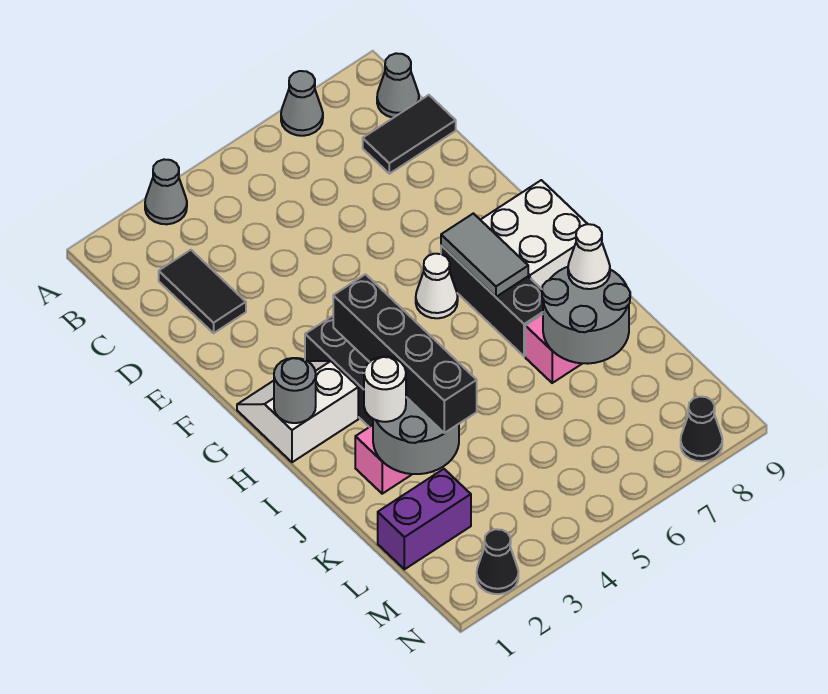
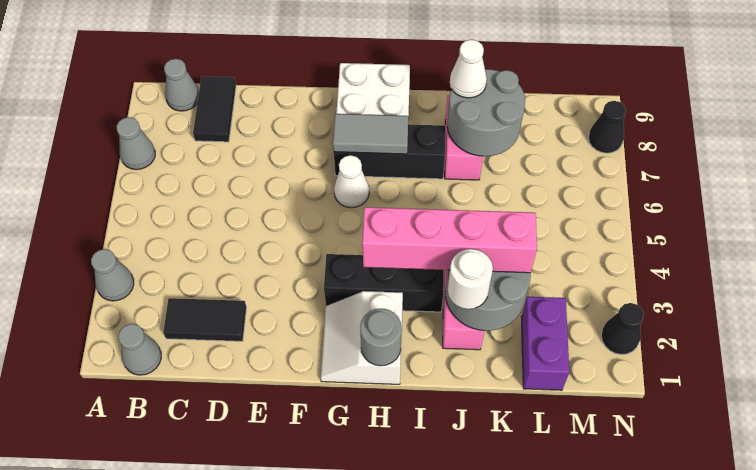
none -> grey 1x1 cone [118,324,161,375]
black 1x4 brick [333,274,477,433] -> pink 1x4 brick [362,207,537,273]

